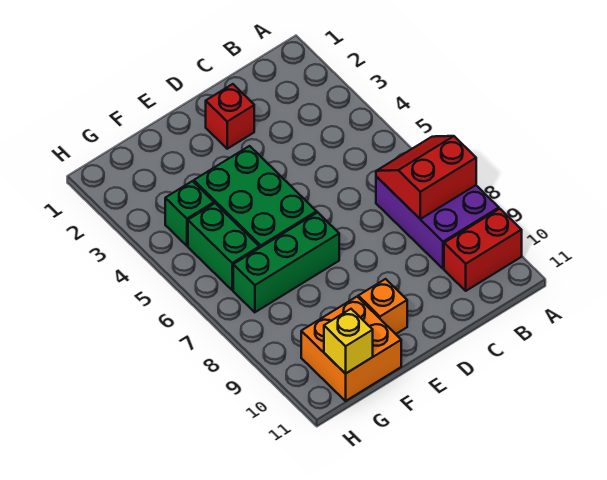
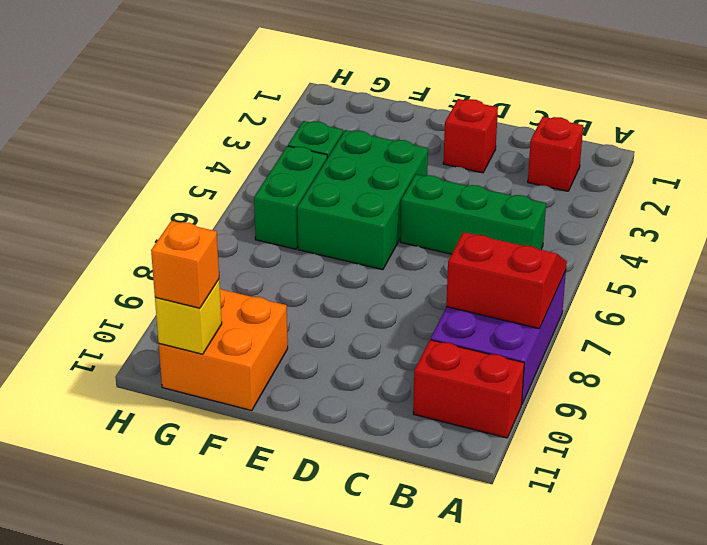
none -> red 1x1 brick [528,117,583,191]
green 1x3 brick [233,212,339,312] -> green 1x3 brick moved to [400,174,546,254]
orange 1x1 brick [358,279,407,334] -> orange 1x1 brick moved to [151,221,219,308]

